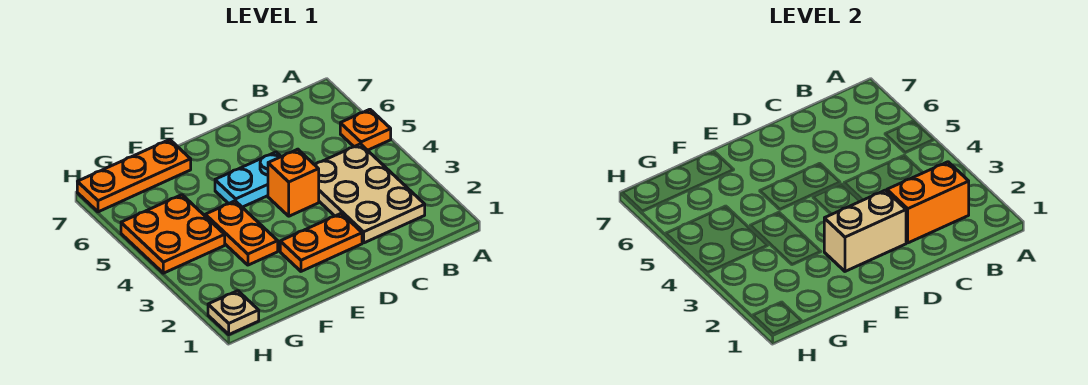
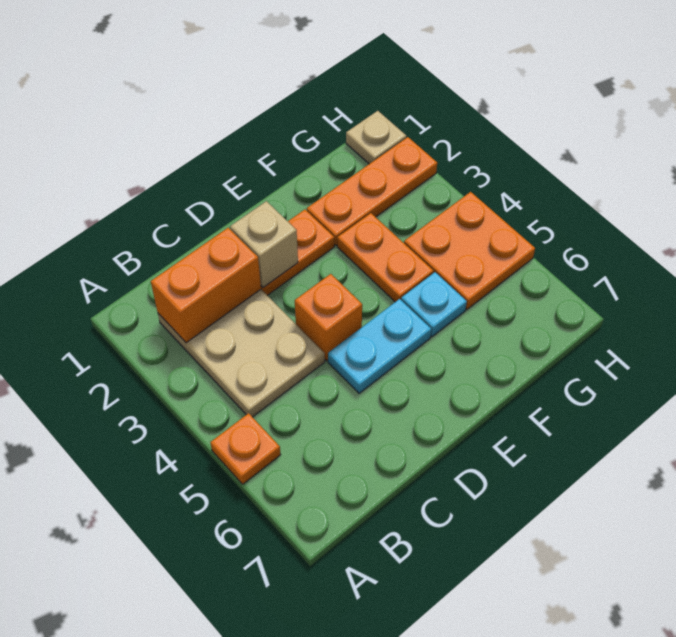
tan 1x2 brick [824,190,906,271] -> tan 1x1 brick [230,201,298,287]
none -> cyan 1x1 plate [401,272,467,337]
orange 1x3 plate [77,140,191,212] -> orange 1x3 plate moved to [307,137,437,245]

